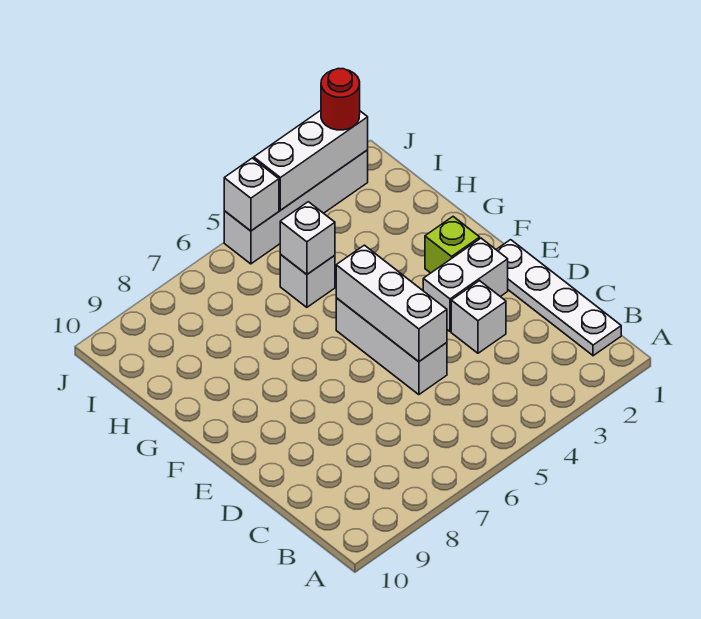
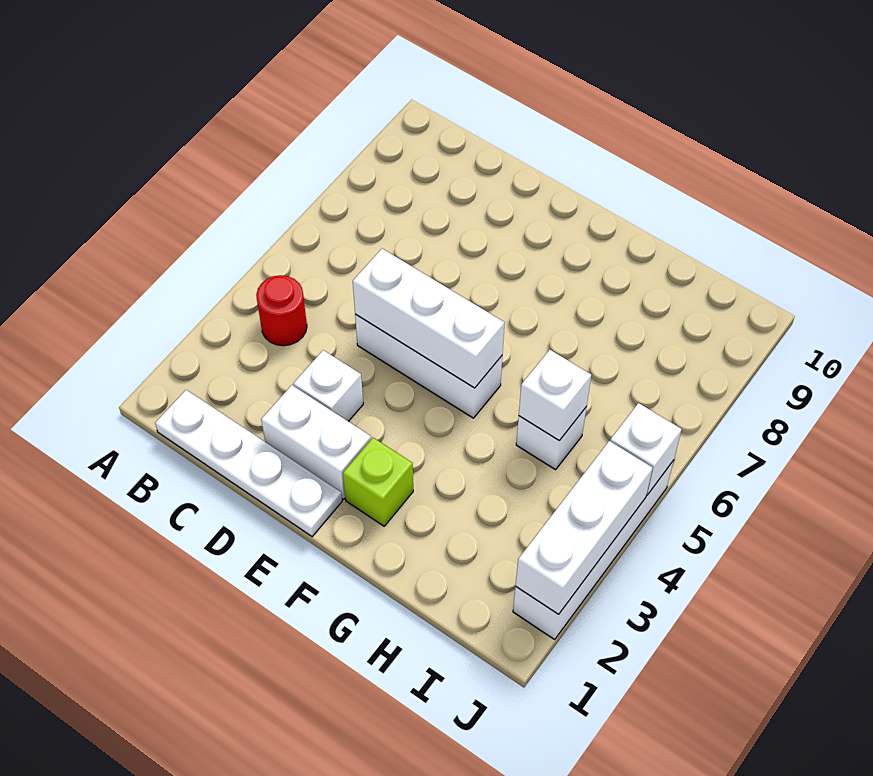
white 1x2 brick [423,238,508,331] -> white 1x2 brick turned to [261,385,371,499]
red 1x1 round brick [321,69,360,130] -> red 1x1 round brick moved to [256,275,307,346]

